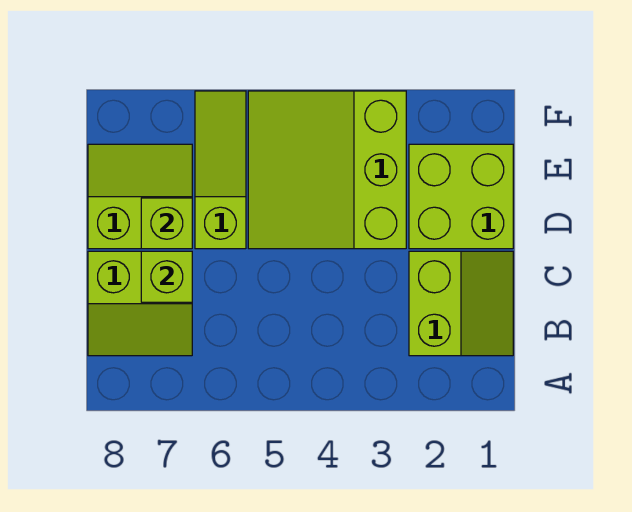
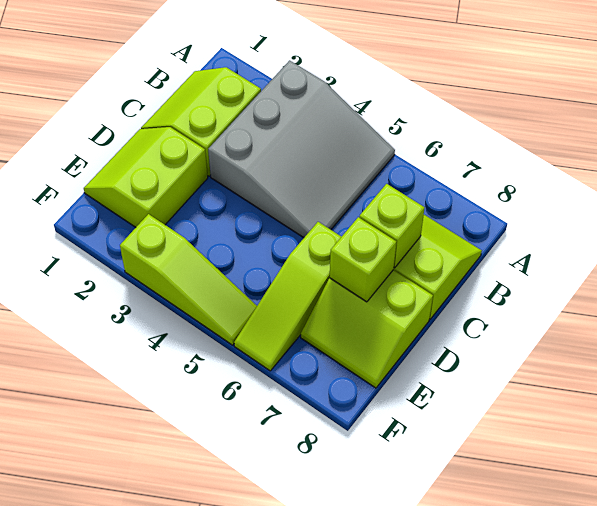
none -> grey 3x3 slope [208,60,395,238]
lime 2x2 brick [409,144,513,249] -> lime 2x2 slope [84,127,208,227]
lime 3x3 slope [248,91,406,249] -> lime 1x3 slope [120,214,257,345]

